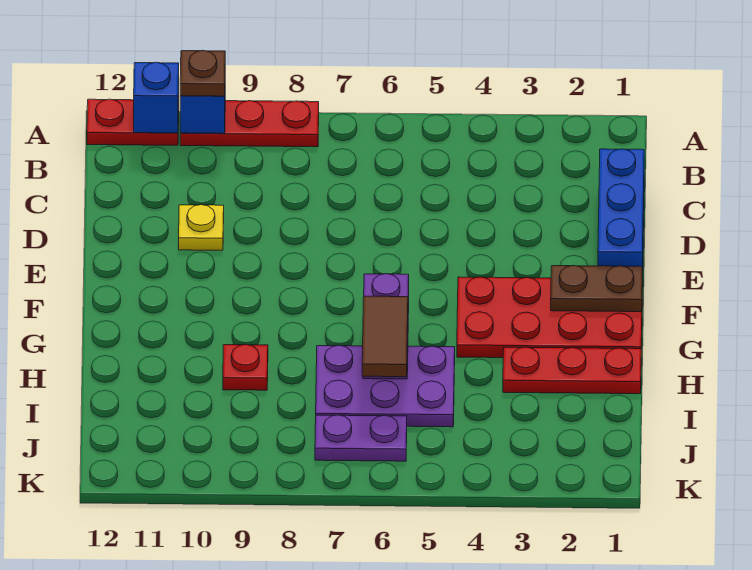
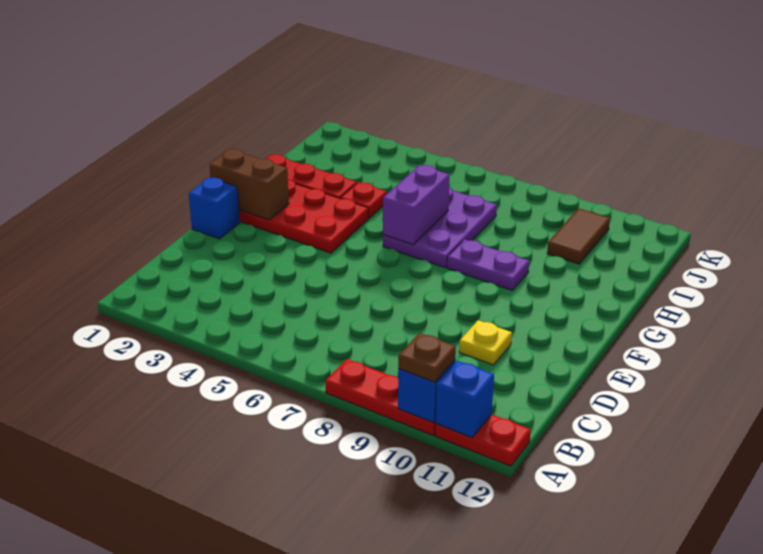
blue 1x3 brick [598,149,644,289] -> blue 1x1 brick [189,177,240,239]
brown 1x2 plate [551,265,642,312] -> brown 1x2 brick [209,149,289,220]
purple 2x3 plate [316,345,455,427] -> purple 2x3 plate turned to [383,187,497,268]
brown 1x2 tile [362,296,408,377] -> brown 1x2 tile moved to [547,208,610,264]
red 1x1 plate [223,344,268,390] -> red 1x1 plate moved to [340,182,387,218]
purple 1x2 plate [315,415,407,461] -> purple 1x2 plate moved to [447,239,529,290]

